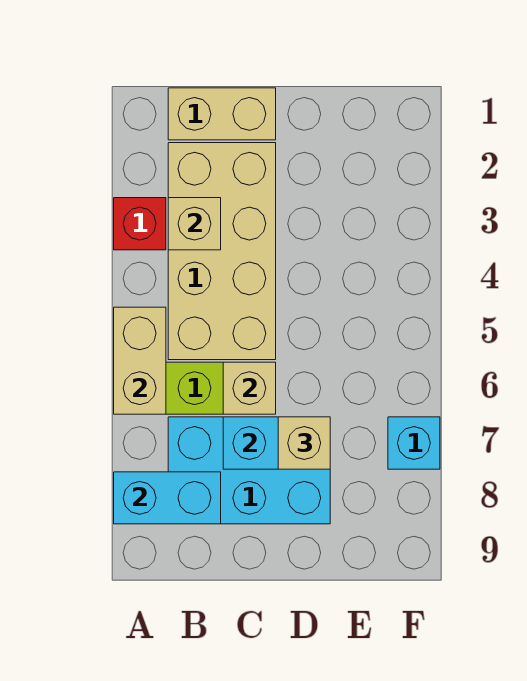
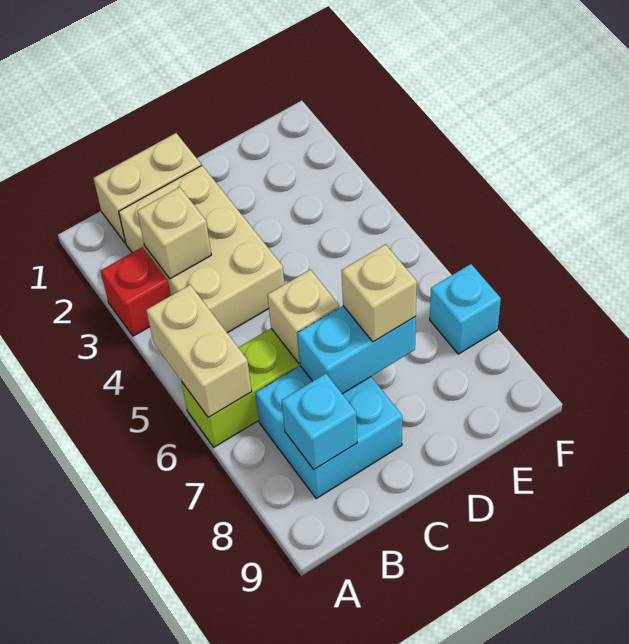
cyan 1x2 brick [114,472,221,524] -> cyan 1x1 brick [282,374,357,469]
tan 2x4 brick [168,143,276,360] -> tan 2x3 brick [119,166,284,333]
cyan 2x3 brick [168,417,330,524] -> cyan 2x2 brick [255,366,402,499]

